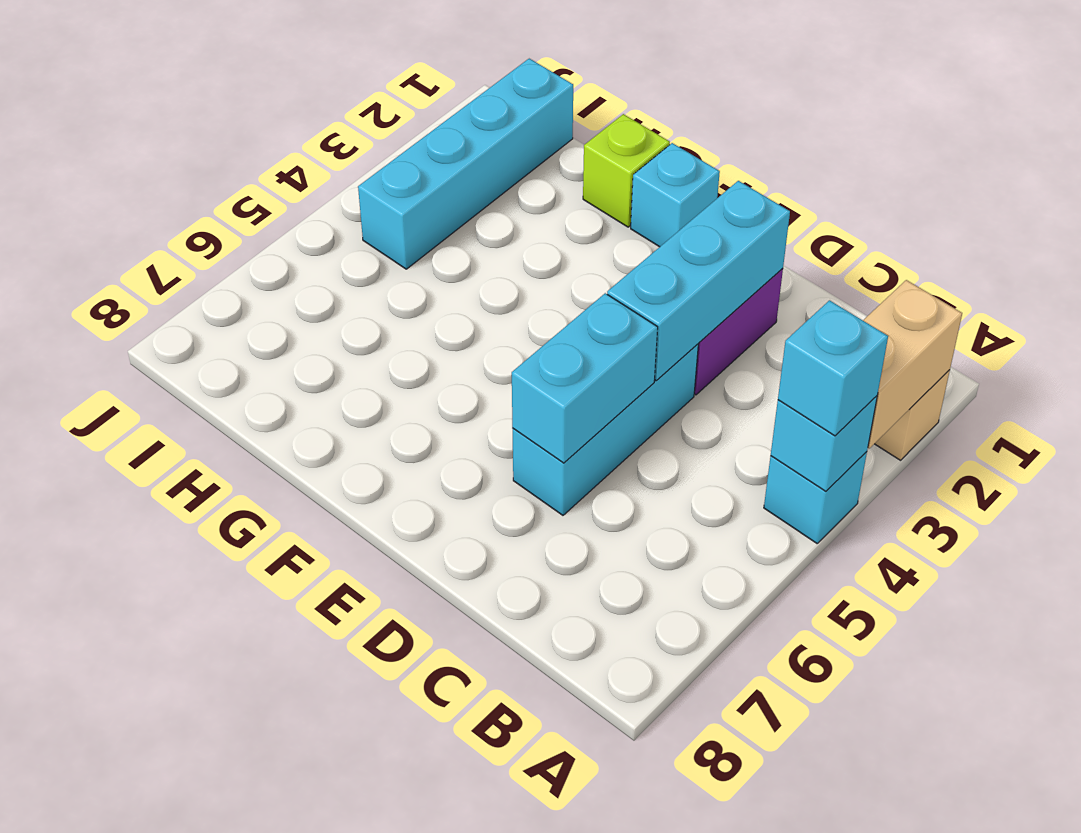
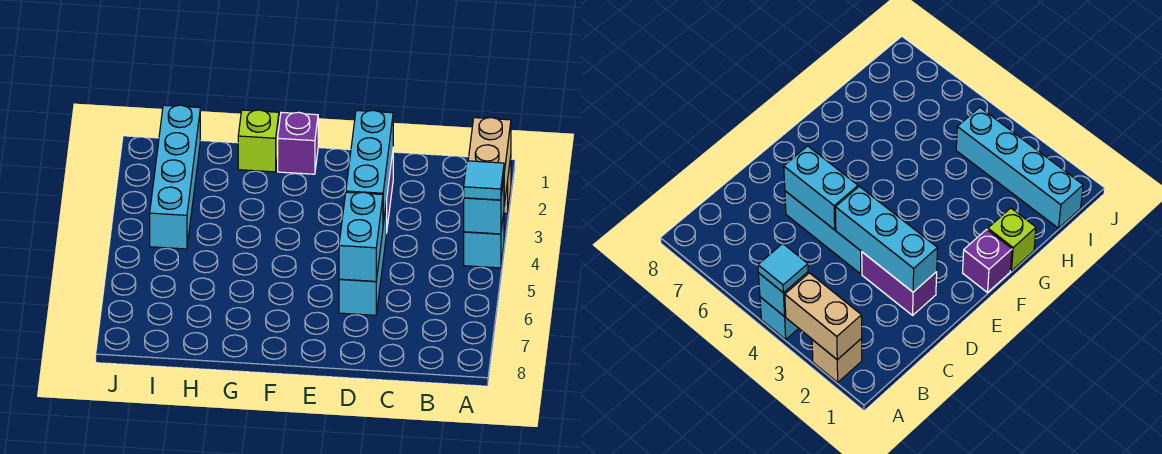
cyan 1x1 brick [778,300,888,436] -> cyan 1x1 tile [464,161,504,200]
cyan 1x1 brick [631,143,720,247] -> purple 1x1 brick [278,112,318,174]

